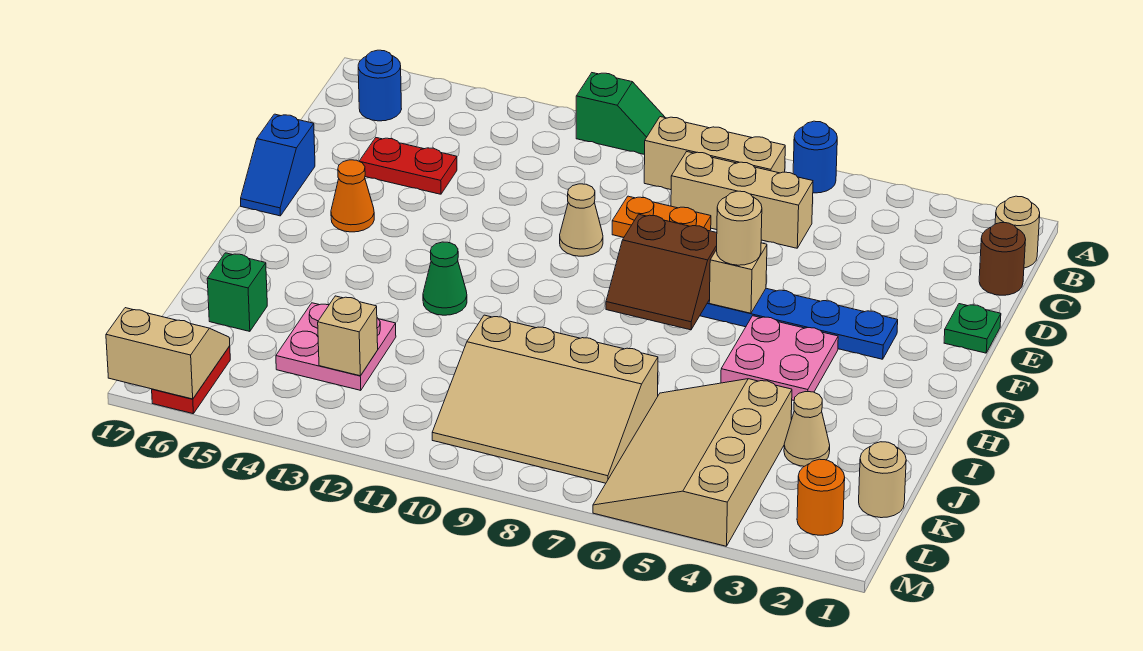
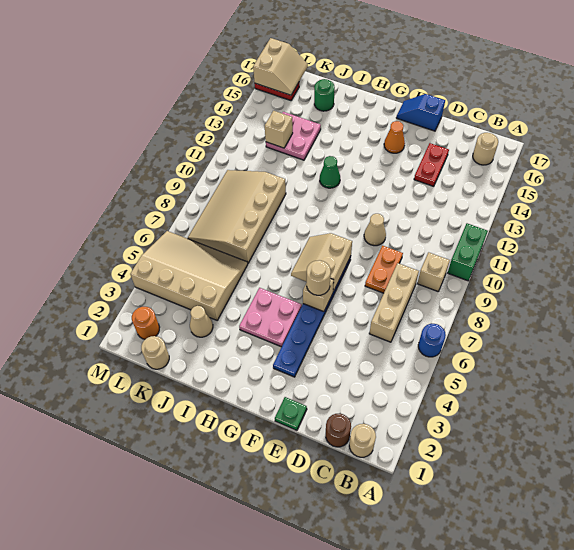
green 1x2 slope [576,73,665,155] -> green 1x2 brick [448,223,488,281]
tan 1x3 brick [644,117,785,190] -> tan 1x1 brick [417,252,450,291]
blue 1x1 round brick [358,50,401,121] -> tan 1x1 round brick [473,133,498,165]
brown 2x2 slope [606,214,717,330] -> tan 2x2 slope [291,233,352,292]
green 1x1 brick [207,253,267,331] -> green 1x1 round brick [314,79,335,111]

